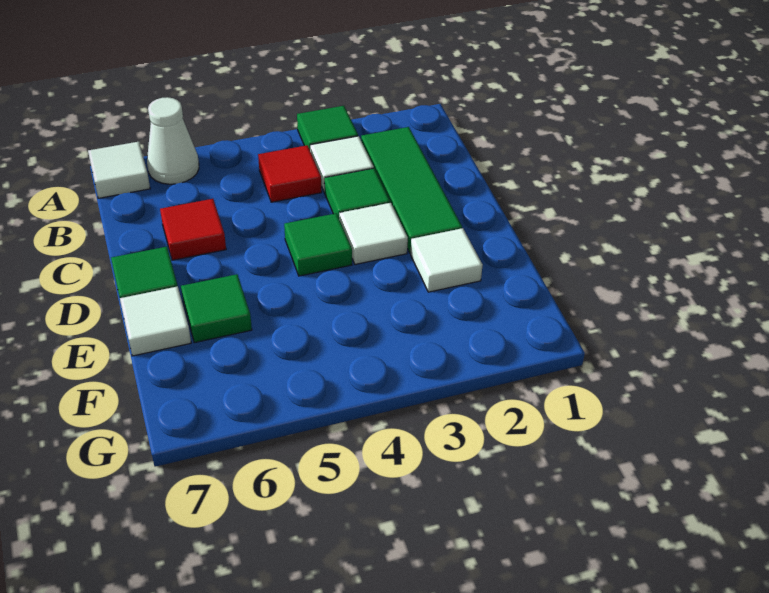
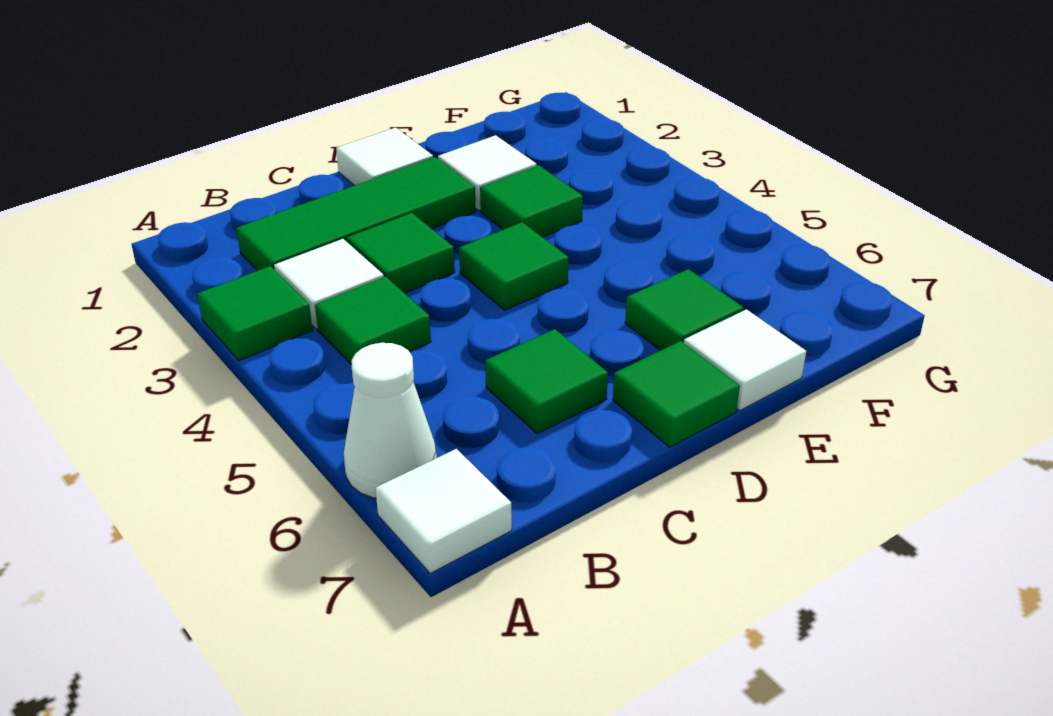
red 1x1 tile [258,145,322,202] -> green 1x1 tile [315,277,431,365]
red 1x1 tile [160,199,226,260] -> green 1x1 tile [485,329,608,434]
white 1x1 tile [339,203,408,264] -> white 1x1 tile moved to [336,128,433,186]
none -> green 1x1 tile [480,165,583,237]

